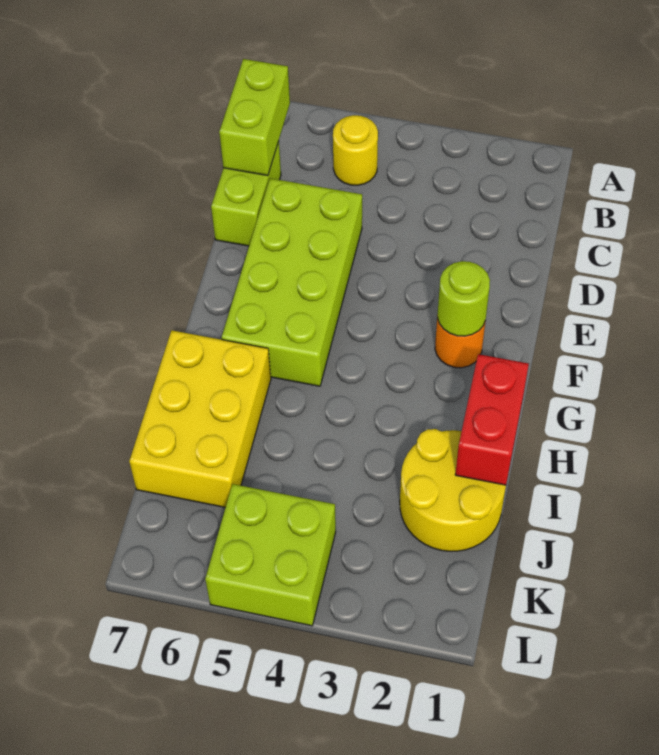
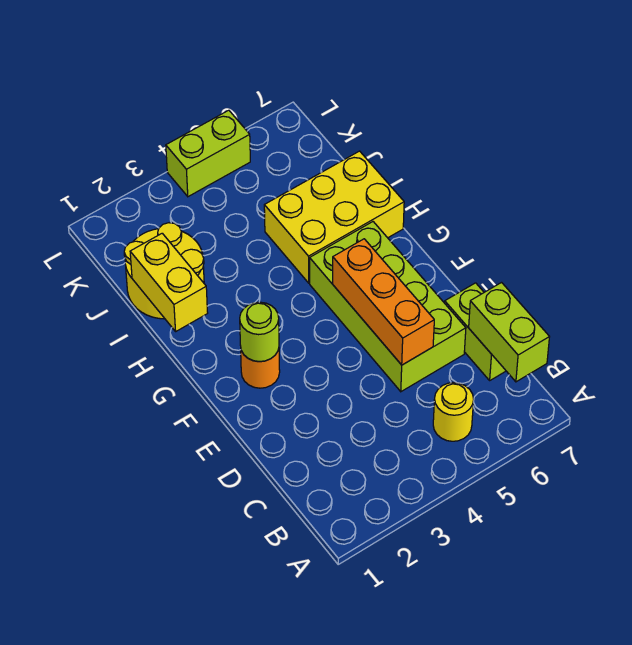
none -> orange 1x3 brick [333,239,434,365]
red 1x2 brick [455,354,529,485] -> yellow 1x2 brick [130,233,208,331]
yellow 2x3 brick [129,330,271,507] -> yellow 2x3 brick turned to [264,151,404,283]
lime 2x2 brick [205,484,336,626] -> lime 1x2 brick [166,110,250,197]

